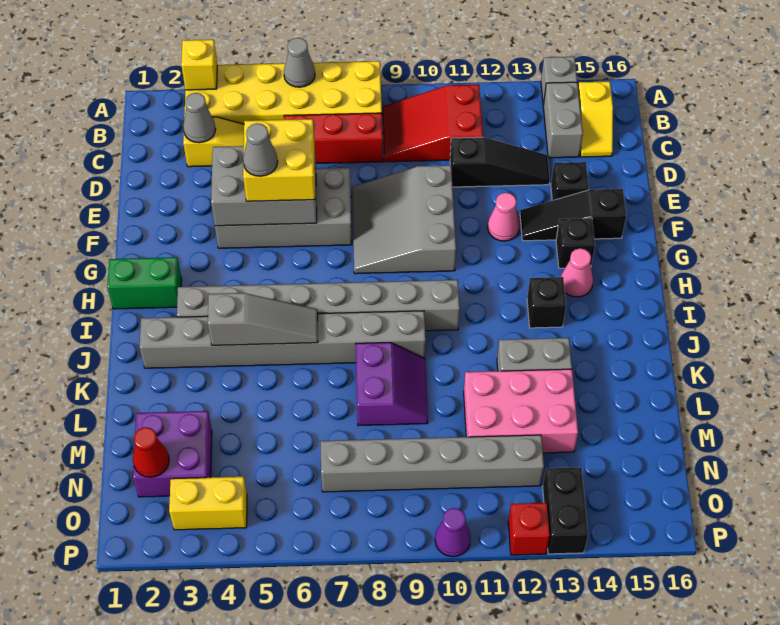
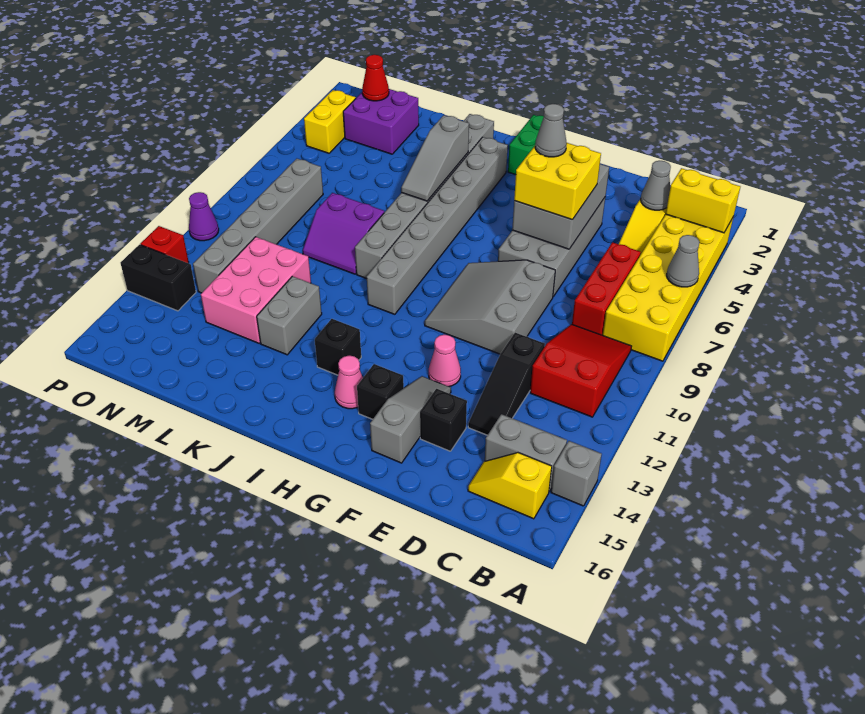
yellow 1x1 brick [181,40,217,90] -> yellow 1x2 brick [666,168,740,233]
grey 3x3 slope [352,165,456,274] -> grey 3x3 slope turned to [425,260,555,354]
black 1x3 slope [520,189,626,241] -> grey 1x3 slope [370,376,451,463]

